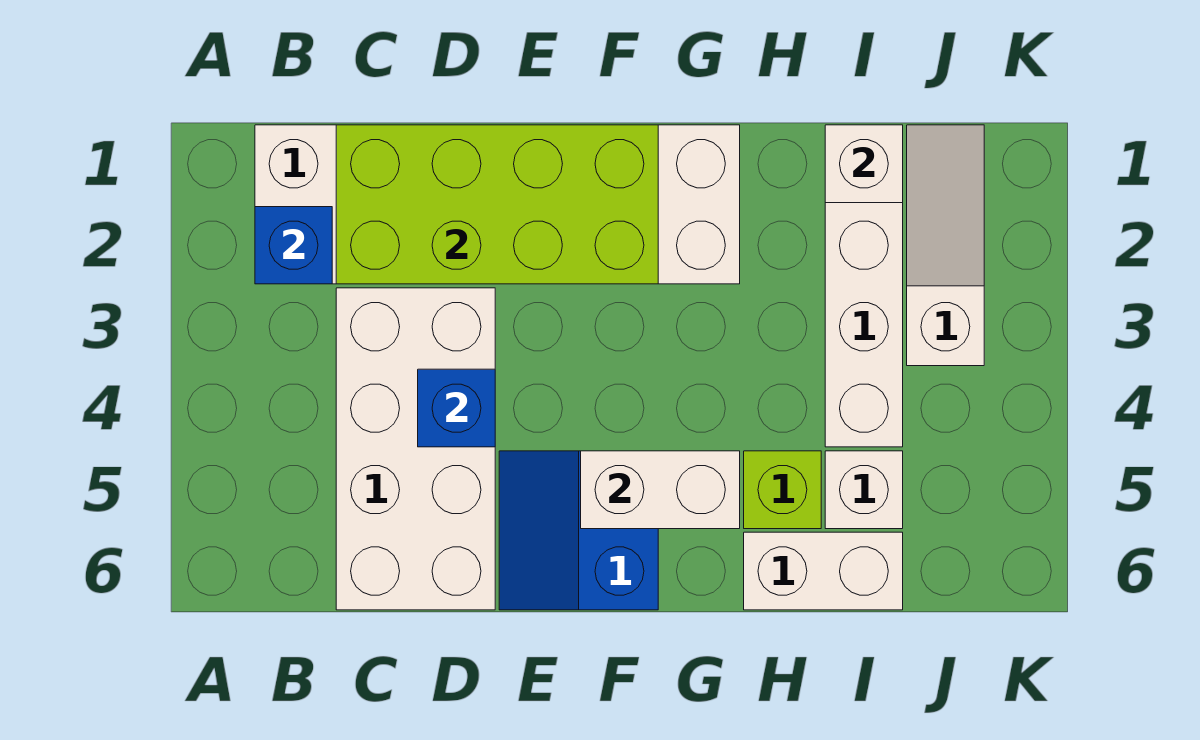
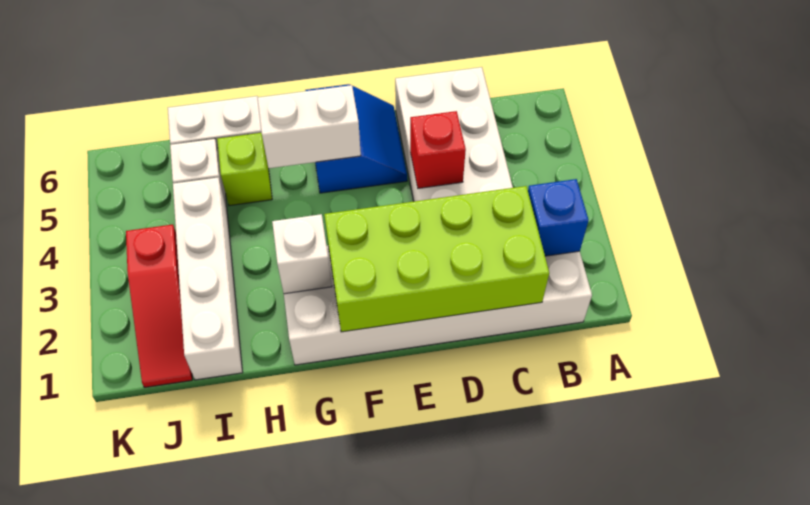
blue 1x1 brick [418,369,495,447] -> red 1x1 brick [410,111,466,188]
white 1x1 brick [825,125,903,203] -> white 1x1 brick moved to [272,214,332,294]
white 1x3 slope [907,125,984,366] -> red 1x3 slope [126,225,192,387]

